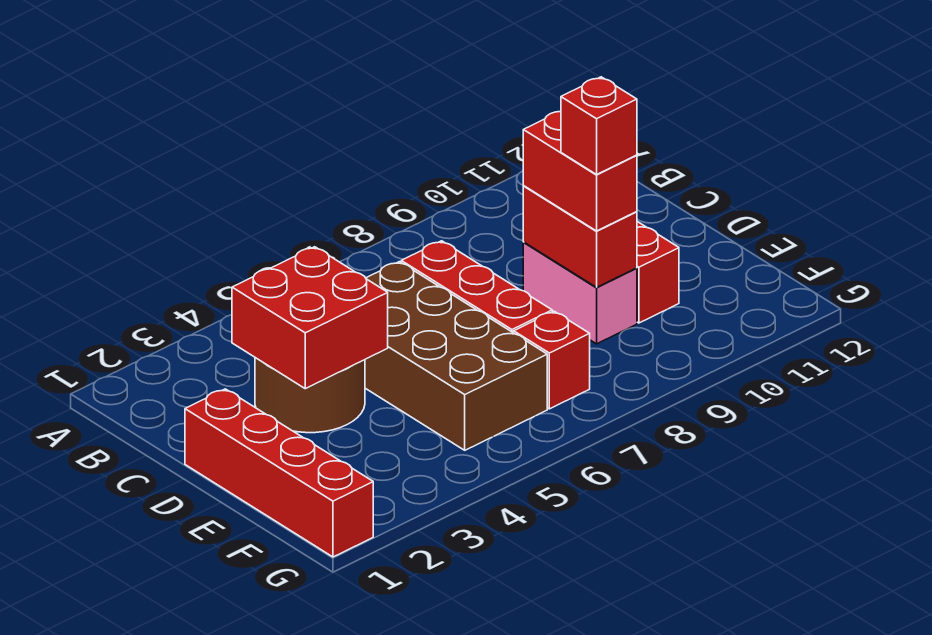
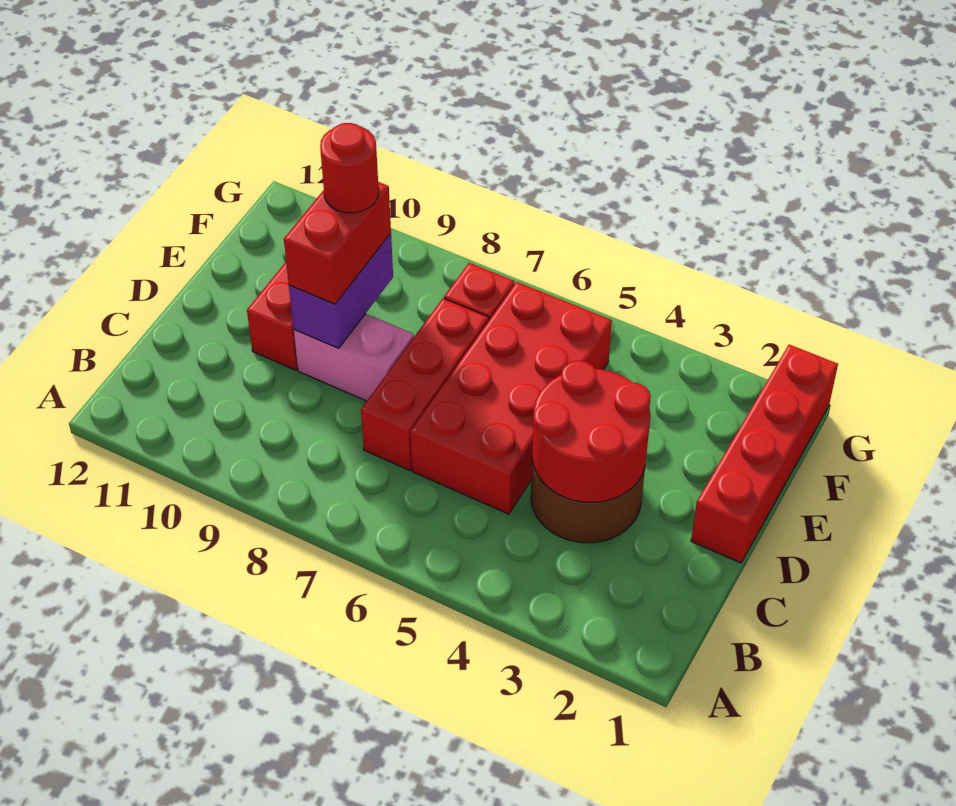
red 2x2 brick [232,247,388,389] -> red 2x2 round brick [532,361,651,502]
brown 2x4 brick [365,262,547,450] -> red 2x4 brick [410,282,612,514]
pink 1x2 brick [523,242,637,344] -> pink 1x2 brick turned to [294,314,414,401]
red 1x2 brick [523,186,637,287] -> purple 1x2 brick [289,233,393,348]
red 1x1 brick [561,77,637,174] -> red 1x1 round brick [320,123,379,213]

